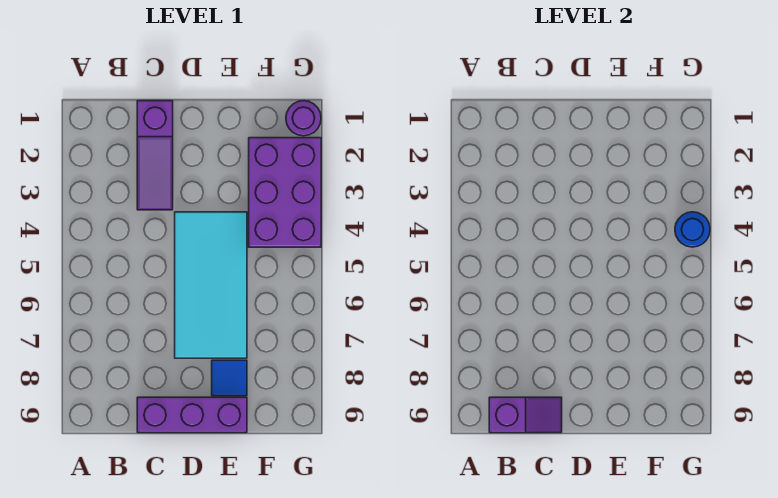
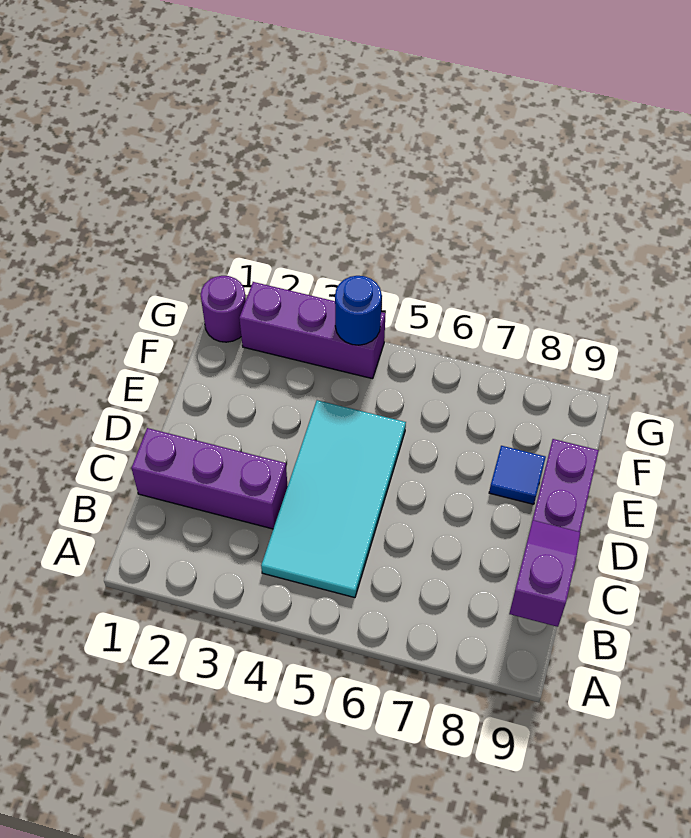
purple 1x3 slope [137,101,173,210] -> purple 1x3 brick [131,428,288,529]
cyan 2x4 tile [175,212,247,358] -> cyan 2x4 tile turned to [261,400,406,598]
purple 2x3 brick [249,138,321,247] -> purple 1x3 brick [239,282,385,379]

